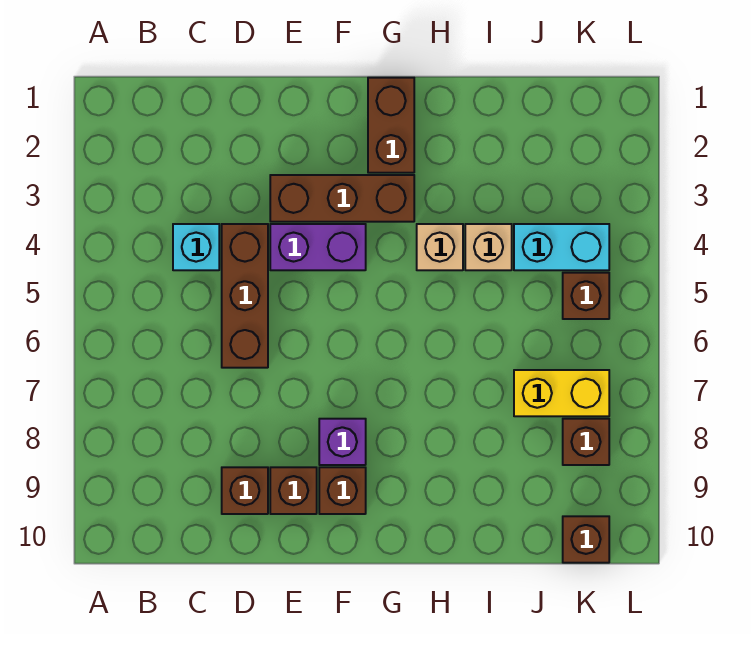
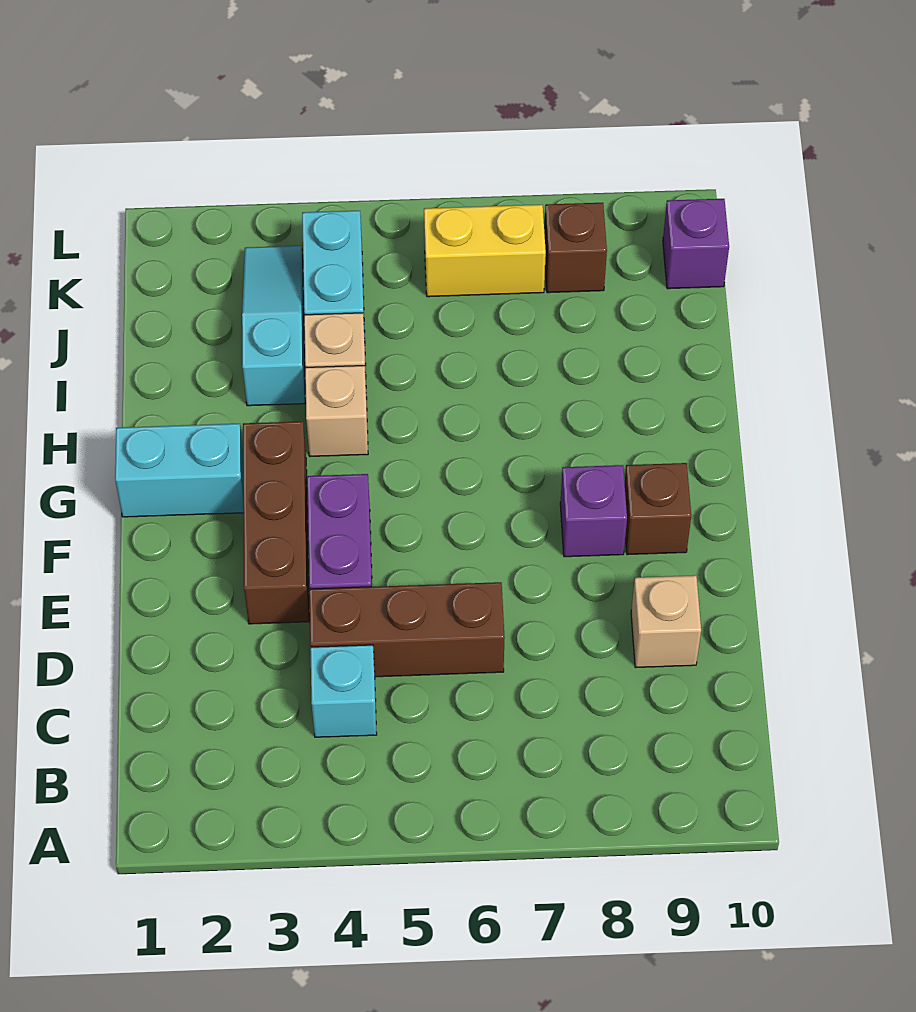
brown 1x1 brick [222,467,268,514] -> tan 1x1 brick [631,575,701,668]
brown 1x1 brick [270,467,317,514] -> none
brown 1x2 brick [368,78,414,173] -> cyan 1x2 brick [115,424,244,517]
none -> cyan 1x3 slope [242,246,305,406]
yellow 1x2 brick [514,370,609,416] -> yellow 1x2 brick turned to [424,205,546,297]
brown 1x1 brick [563,273,609,319] -> none
brown 1x1 brick [563,516,609,563] -> purple 1x1 brick [663,199,729,289]

